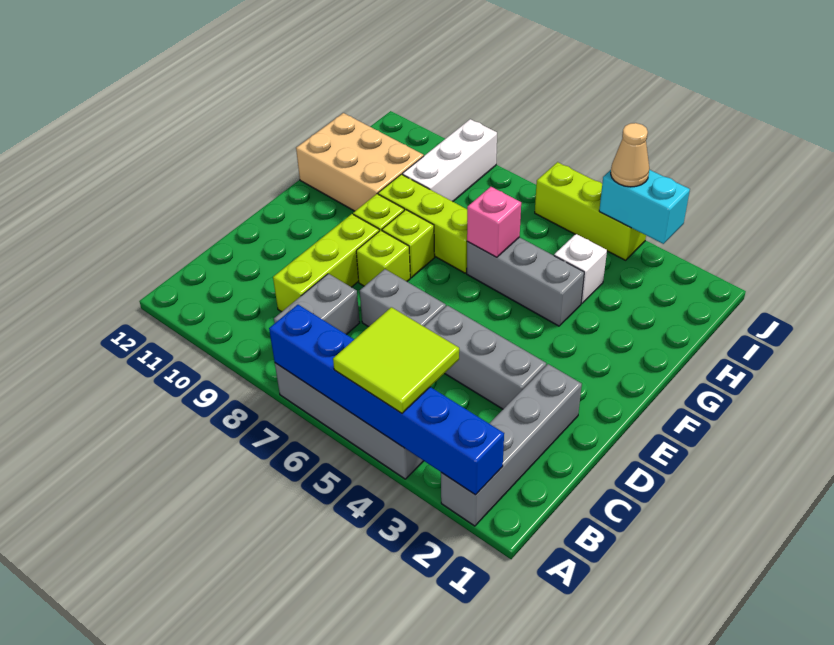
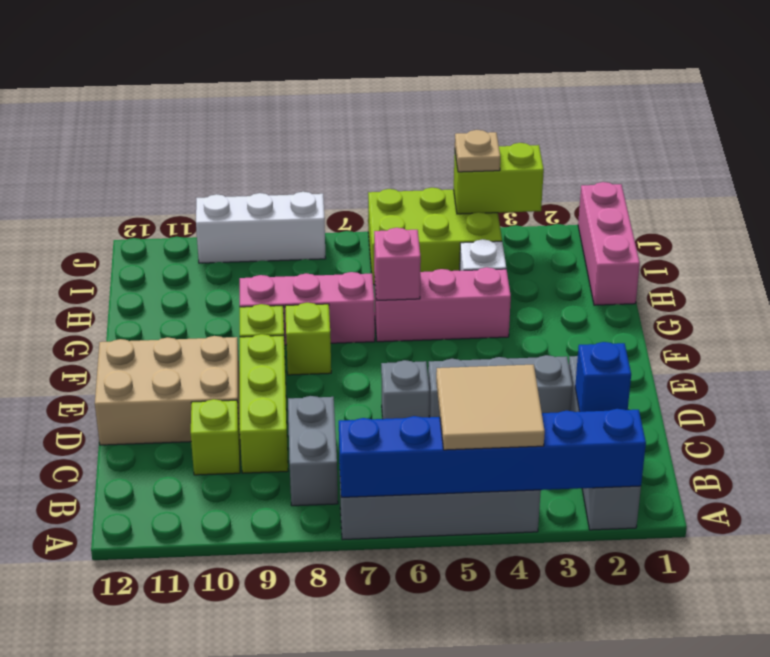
lime 2x2 tile [333,307,459,413] -> tan 2x2 tile [436,365,545,450]
none -> blue 1x1 brick [575,342,631,412]
grey 1x2 brick [360,269,446,327] -> grey 1x1 brick [381,360,429,419]
lime 1x1 brick [356,230,410,286] -> lime 1x1 brick moved to [191,399,240,475]
grey 1x3 brick [467,237,584,326] -> pink 1x3 brick [375,267,511,342]
lime 1x3 brick [378,174,467,273] -> pink 1x3 brick [240,272,375,345]
tan 2x3 brick [296,113,424,211] -> tan 2x3 brick moved to [95,336,240,445]
none -> pink 1x3 brick [578,182,640,305]
white 1x3 brick [402,119,497,202] -> white 1x3 brick turned to [196,192,326,263]
cyan 1x2 brick [599,170,690,244] -> lime 1x2 brick [454,143,544,214]
lime 1x3 brick [535,162,646,260] -> lime 2x3 brick [368,188,502,285]
tan 1x1 cone [611,123,649,187] -> tan 1x1 plate [455,130,500,172]

